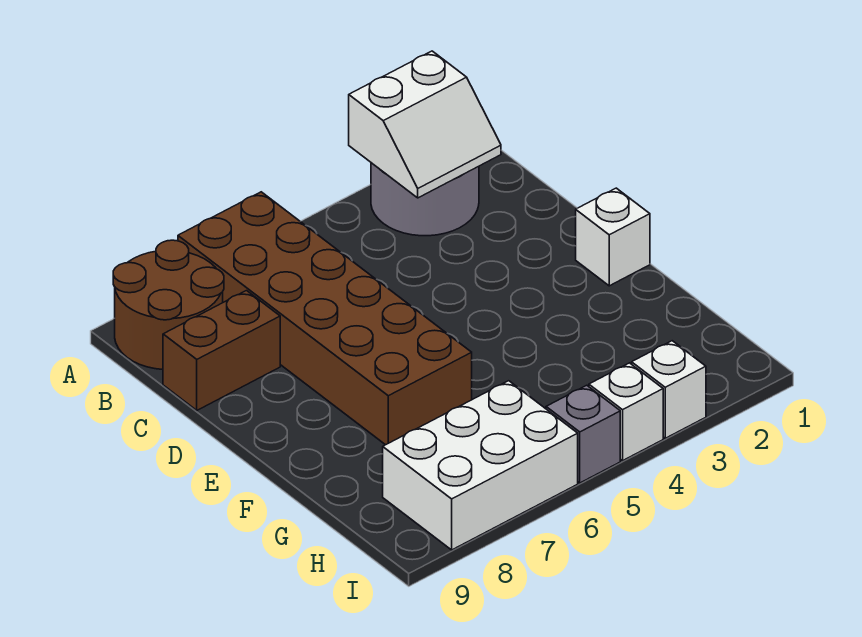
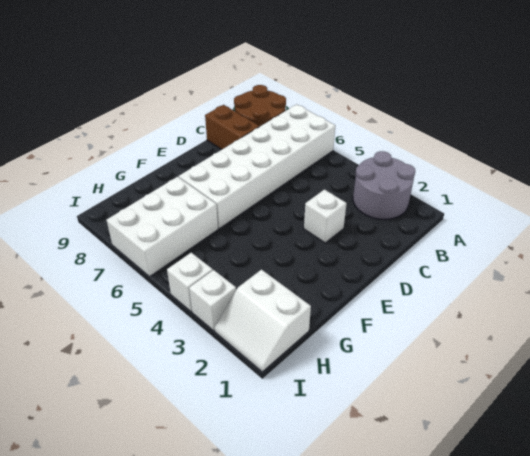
white 2x2 slope [349,51,501,198] -> white 2x2 slope moved to [215,270,311,372]
brown 2x6 brick [178,192,472,445] -> white 2x6 brick [179,104,335,229]
white 1x1 brick [576,188,650,286] -> white 1x1 brick moved to [304,190,347,243]
white 2x3 brick [383,381,578,550] -> white 2x3 brick turned to [107,177,218,277]
grey 1x1 brick [546,385,620,483] -> none

